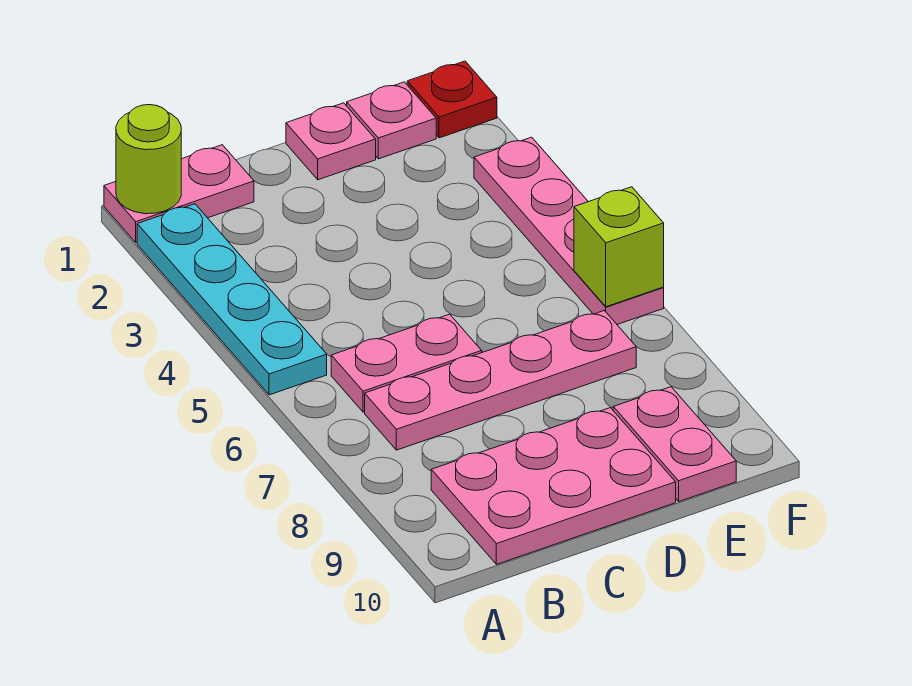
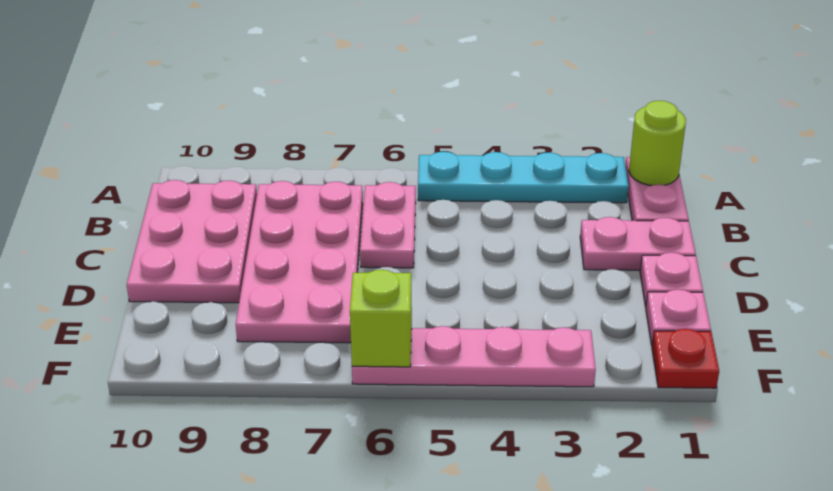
pink 1x4 plate [365,311,636,450] -> pink 2x4 plate [236,181,363,343]
pink 1x2 plate [613,387,736,501] -> pink 1x2 plate moved to [580,217,696,270]

